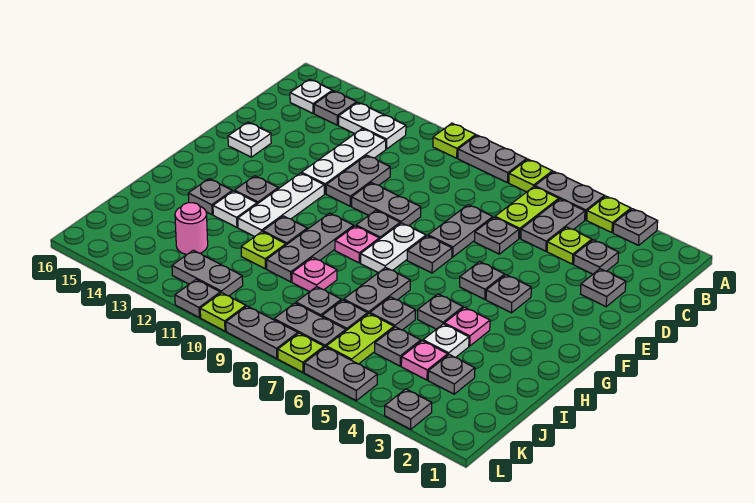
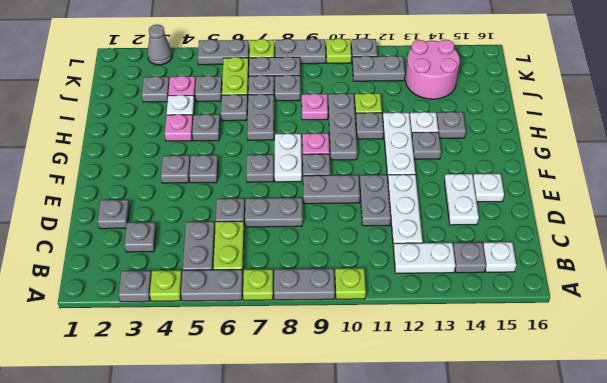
lime 1x1 plate [547,227,592,264] -> none
grey 1x2 plate [428,205,493,257] -> grey 1x2 plate turned to [245,198,302,227]
none -> white 1x2 plate [444,174,479,225]
pink 1x1 round brick [175,203,208,254] -> pink 2x2 round brick [406,40,460,99]
grey 1x1 plate [385,389,432,429] -> grey 1x1 cone [147,24,172,65]

